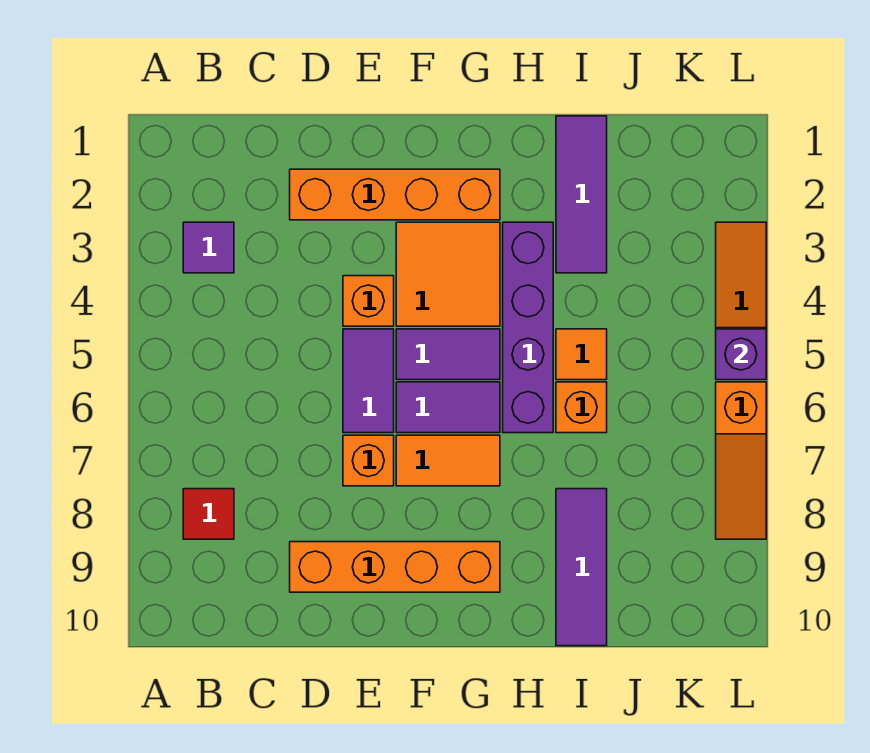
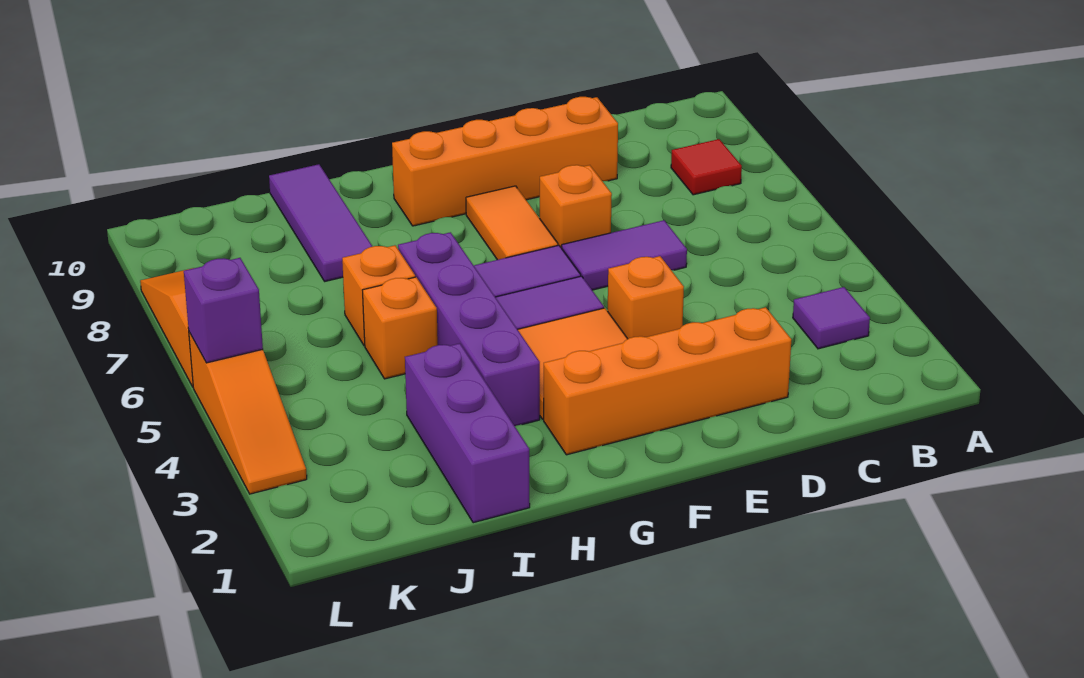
purple 1x2 tile [343,329,394,433] -> purple 1x2 tile turned to [562,220,687,290]
orange 1x2 tile [396,435,500,486] -> orange 1x2 tile turned to [466,186,558,260]
purple 1x3 tile [556,116,607,273] -> purple 1x3 brick [405,343,530,523]
orange 1x1 tile [556,329,607,380] -> orange 1x1 brick [363,277,438,379]

